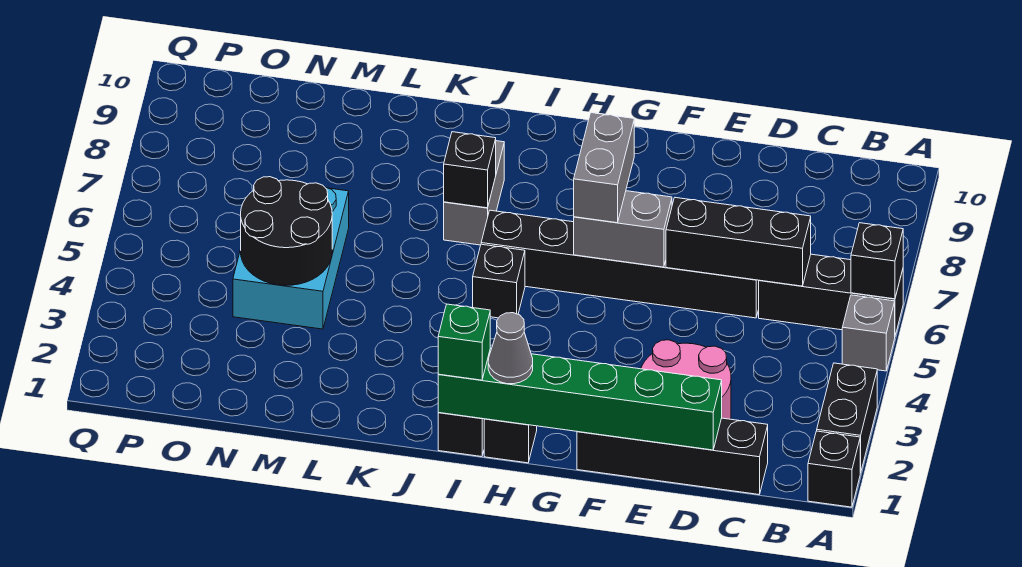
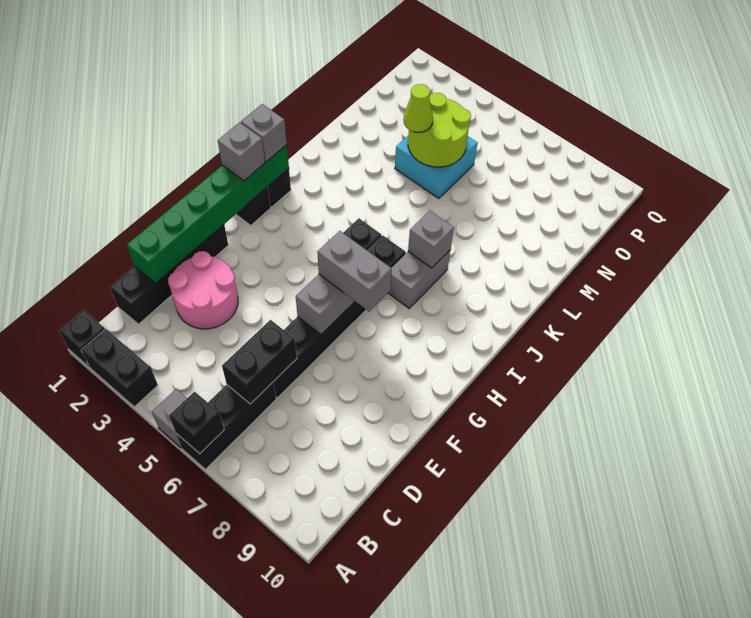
black 1x3 brick [666,198,811,286] -> black 1x2 brick [222,320,297,404]
grey 1x1 cone [488,313,533,384] -> grey 1x1 brick [218,122,265,181]
green 1x1 brick [438,304,490,380] -> grey 1x1 brick [241,104,287,162]
grey 1x2 brick [444,141,504,245] -> grey 1x2 brick turned to [388,249,451,308]
black 1x1 brick [444,132,496,208] -> grey 1x1 brick [408,211,454,268]
cyan 2x3 brick [233,187,349,329] -> cyan 2x2 brick [395,136,478,199]
black 2x2 round brick [241,177,332,285] -> lime 2x2 round brick [408,93,471,167]
none -> lime 1x1 cone [403,84,433,132]

